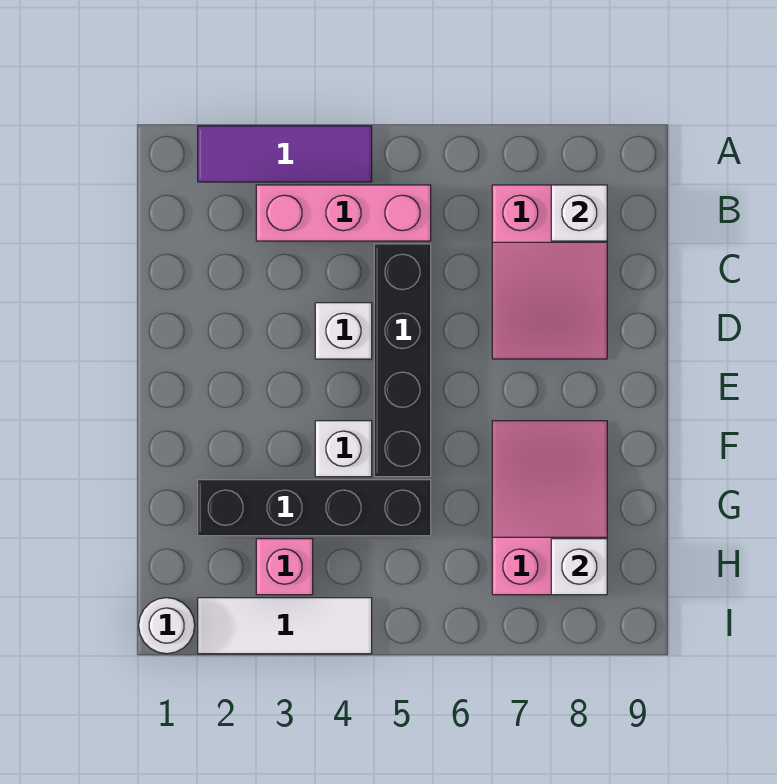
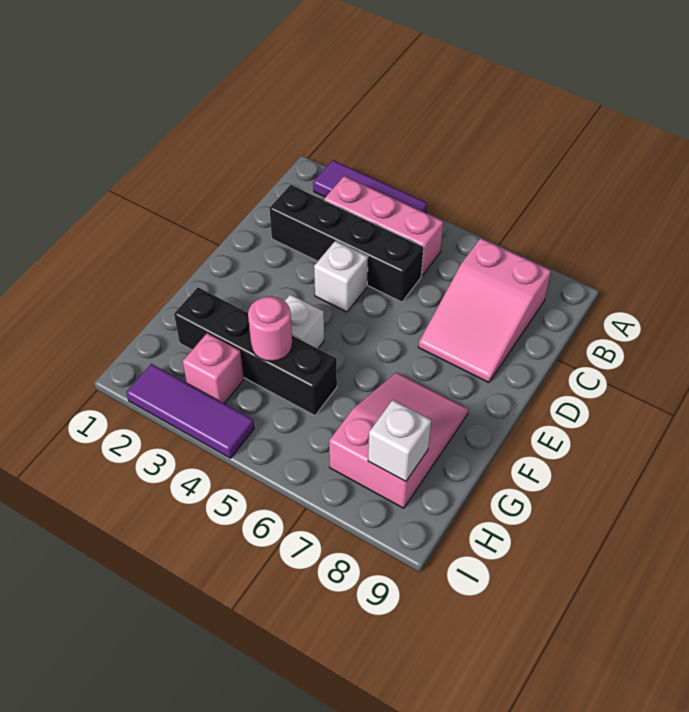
white 1x1 brick [551,185,607,241] -> none
black 1x4 brick [374,244,431,477] -> black 1x4 brick turned to [270,185,424,302]
none -> pink 1x1 round brick [248,297,292,361]
white 1x1 round brick [139,598,195,654] -> none
white 1x3 tile [198,598,372,654] -> purple 1x3 tile [126,364,254,458]

